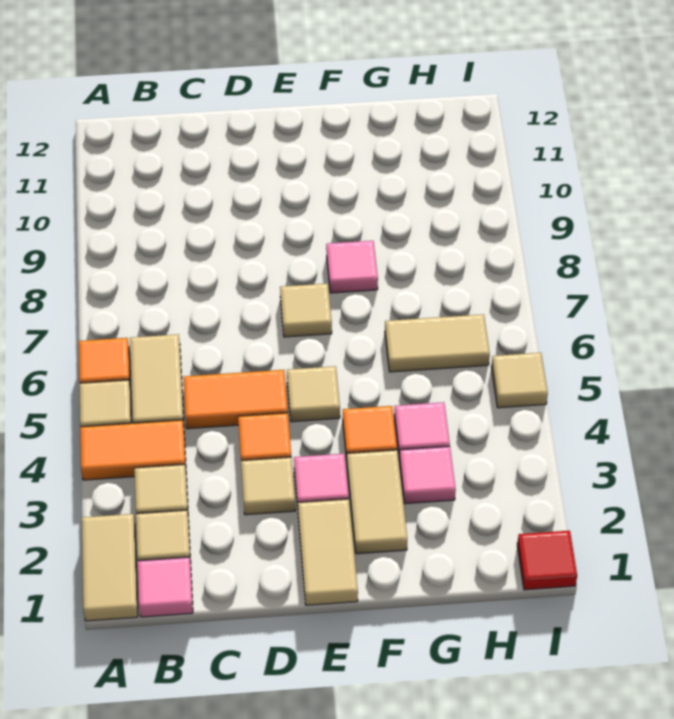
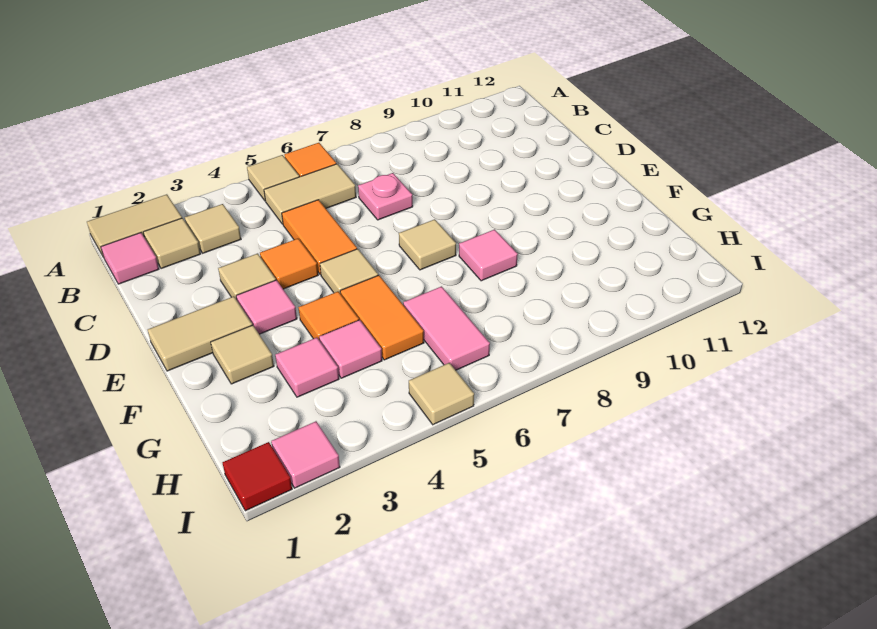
orange 1x2 tile [80,420,186,480] -> orange 1x2 tile moved to [340,275,424,360]
none -> pink 1x1 plate [358,173,413,220]
tan 1x2 tile [347,450,407,554] -> tan 1x1 tile [211,325,274,384]
tan 1x2 tile [385,314,490,372] -> pink 1x2 tile [403,286,490,370]
none -> pink 1x1 tile [271,421,340,488]

